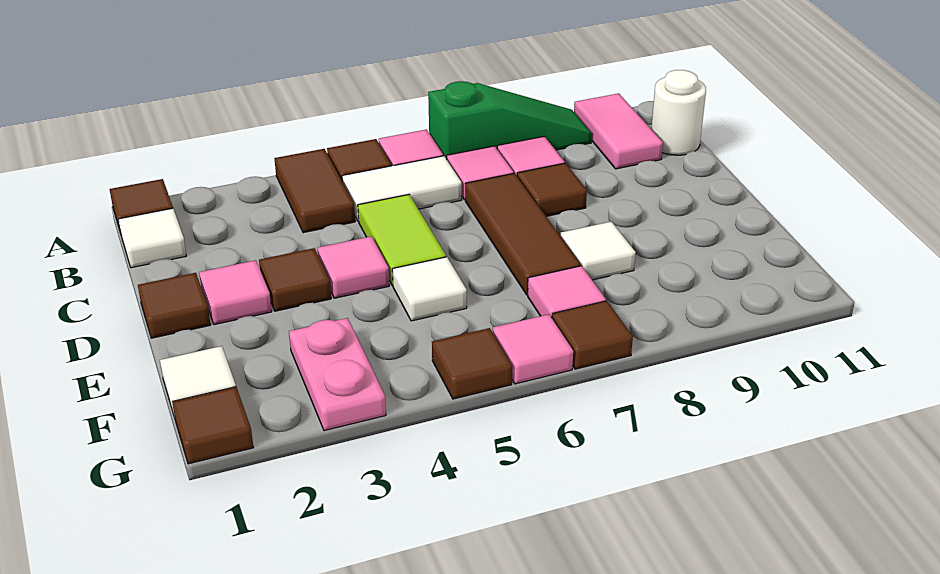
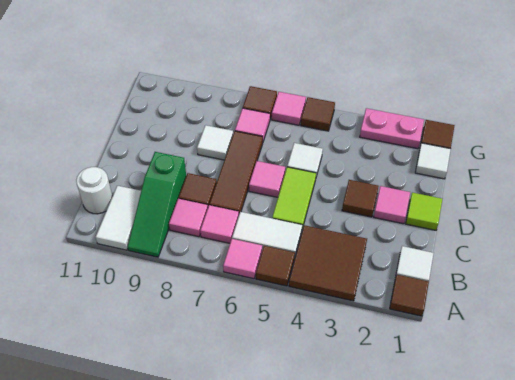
brown 1x2 tile [274,149,355,233] -> brown 2x2 tile [289,225,367,301]
green 1x3 slope [428,81,592,159] -> green 1x3 slope turned to [128,152,186,257]
pink 1x2 tile [574,93,663,169] -> white 1x2 tile [96,186,141,250]
brown 1x1 tile [138,273,211,338] -> lime 1x1 tile [406,193,442,230]
pink 1x1 tile [317,236,389,298] -> pink 1x1 tile moved to [249,161,285,197]
pink 1x2 plate [289,318,386,431] -> pink 1x2 plate turned to [360,108,424,149]

